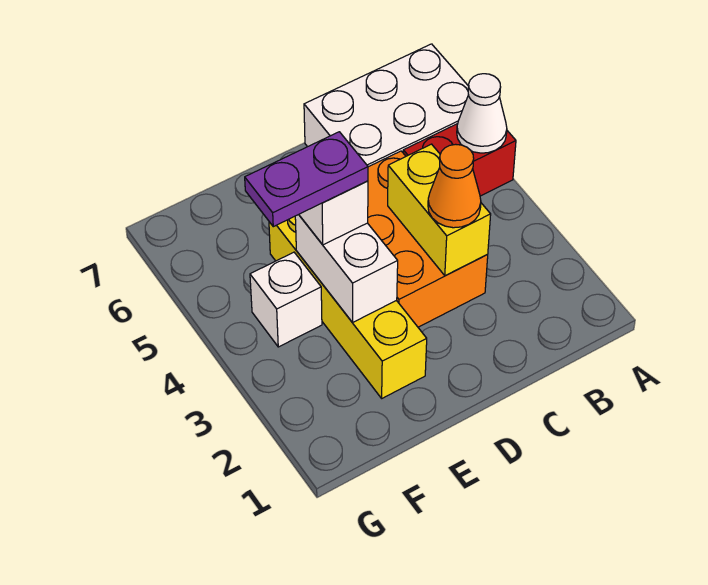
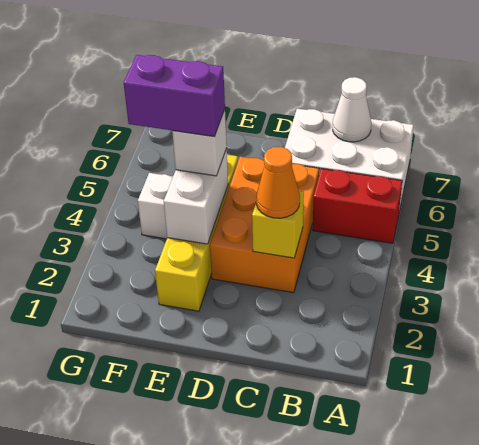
white 1x1 cone [457,74,507,153] -> white 1x1 cone moved to [333,77,371,142]
yellow 1x2 brick [388,144,491,276] -> yellow 1x1 brick [252,190,304,258]
purple 1x2 plate [245,132,368,227] -> purple 1x2 brick [124,55,225,137]

